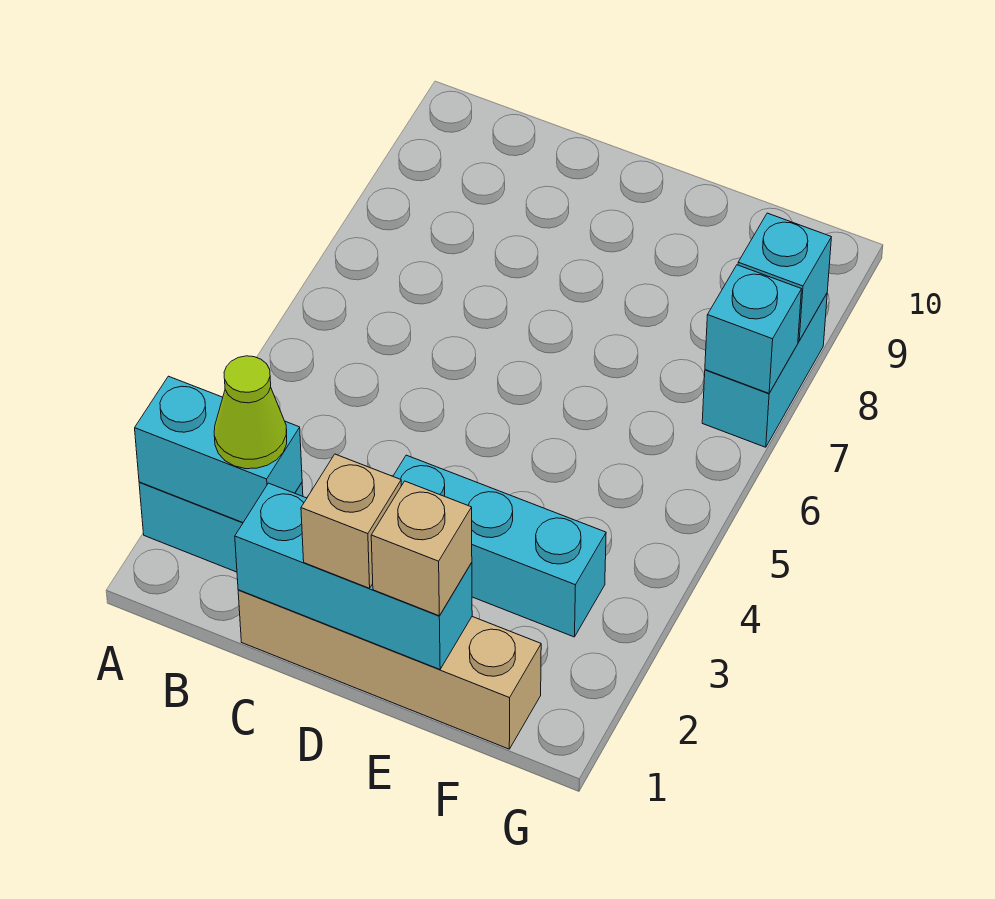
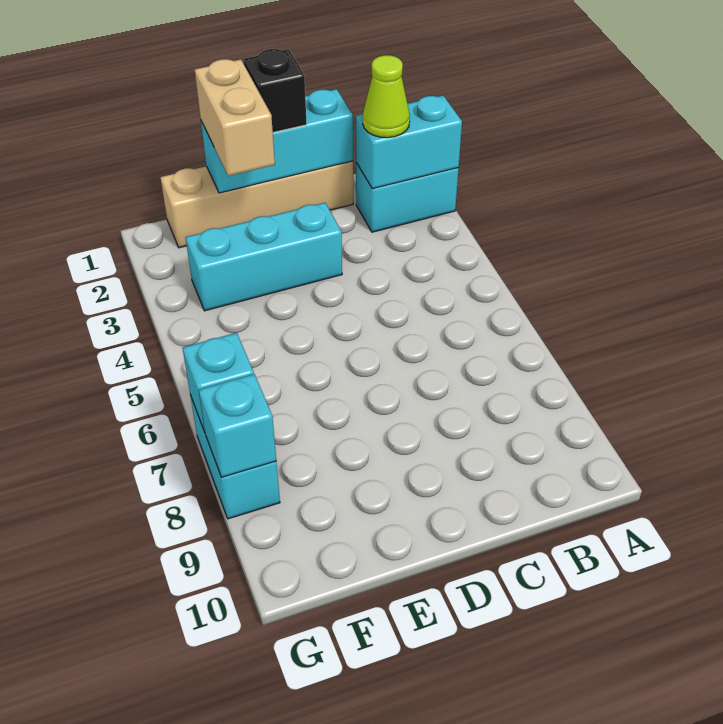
tan 1x1 brick [301,454,401,588] -> black 1x1 brick [243,49,307,132]
tan 1x1 brick [371,481,472,616] -> tan 1x2 brick [195,59,275,176]

